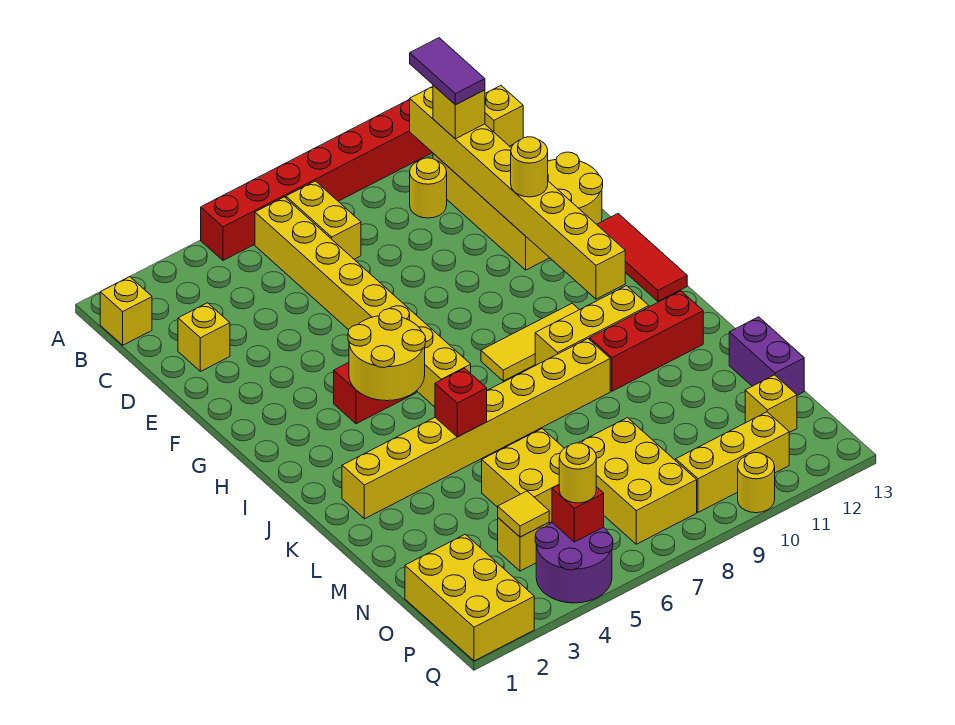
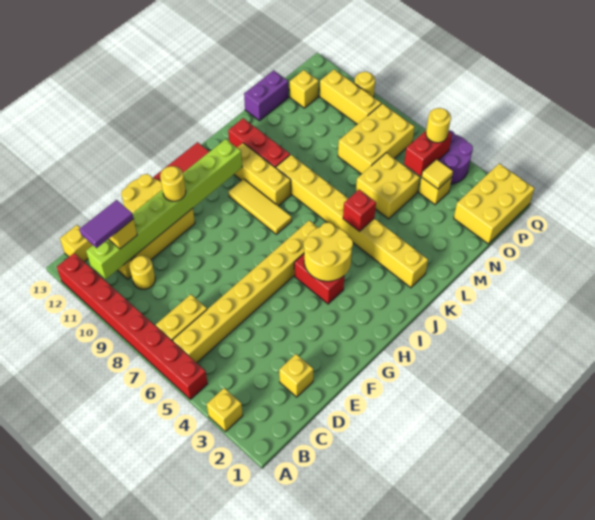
yellow 1x1 brick [100,277,152,345] -> yellow 1x1 brick moved to [207,388,243,432]
yellow 1x8 brick [410,86,625,299] -> lime 1x8 brick [86,139,242,279]
red 1x1 brick [552,485,604,542] -> red 1x2 brick [404,131,452,176]

